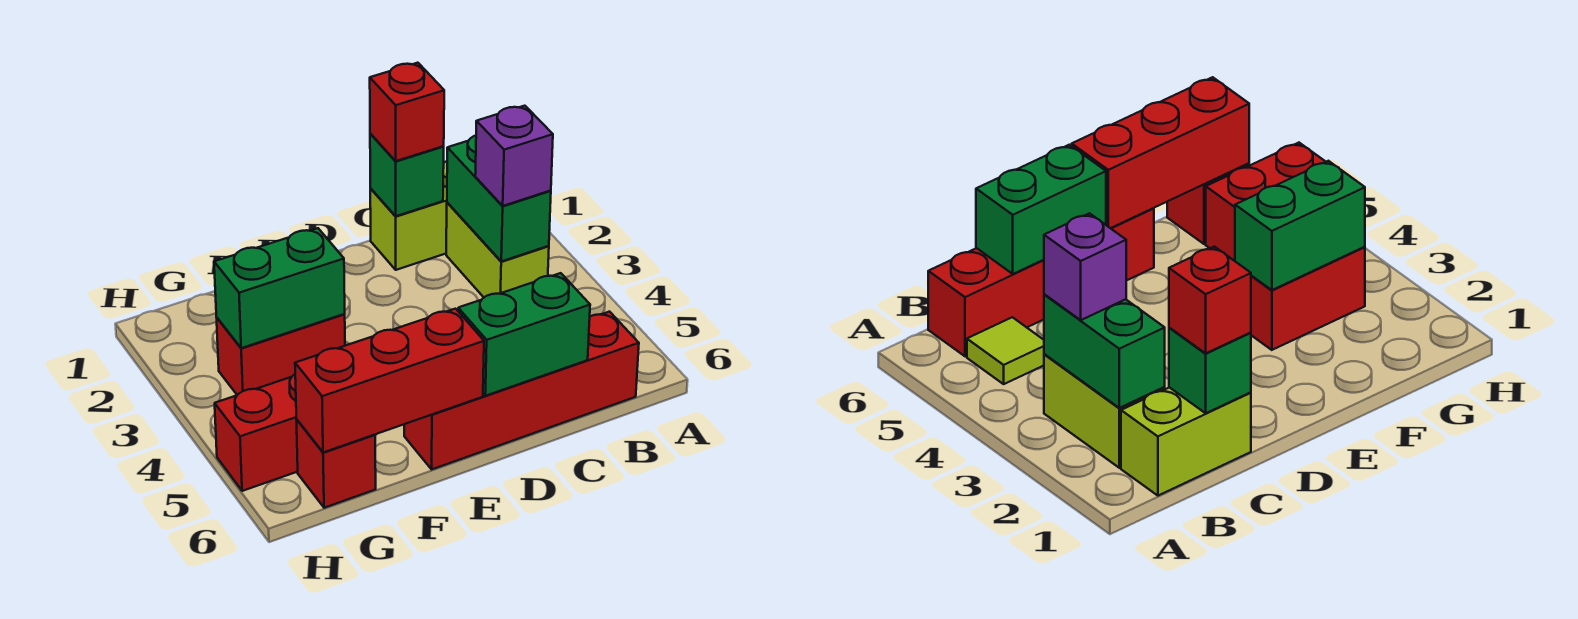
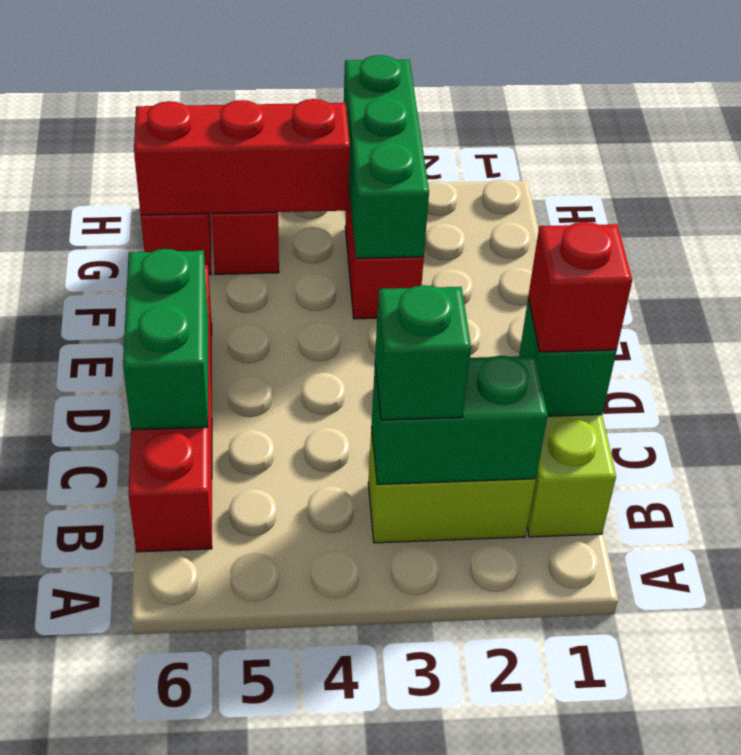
purple 1x1 brick [475,106,553,206] -> green 1x1 brick [375,285,471,420]
lime 1x1 tile [967,317,1044,384] -> none
red 1x3 brick [295,309,484,452] -> red 1x3 brick turned to [134,99,350,215]
green 1x2 brick [214,228,345,348] -> green 1x3 brick [344,55,429,258]

